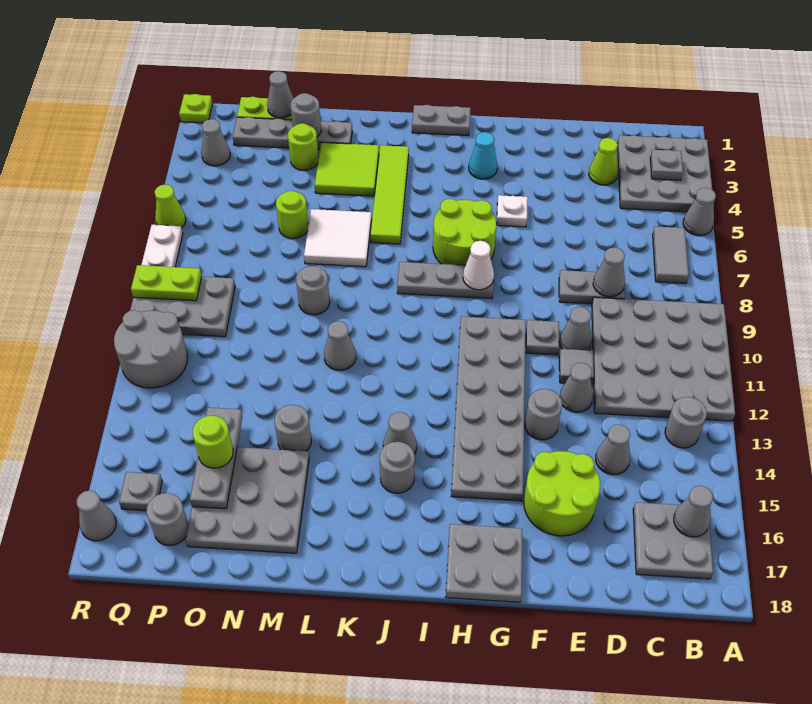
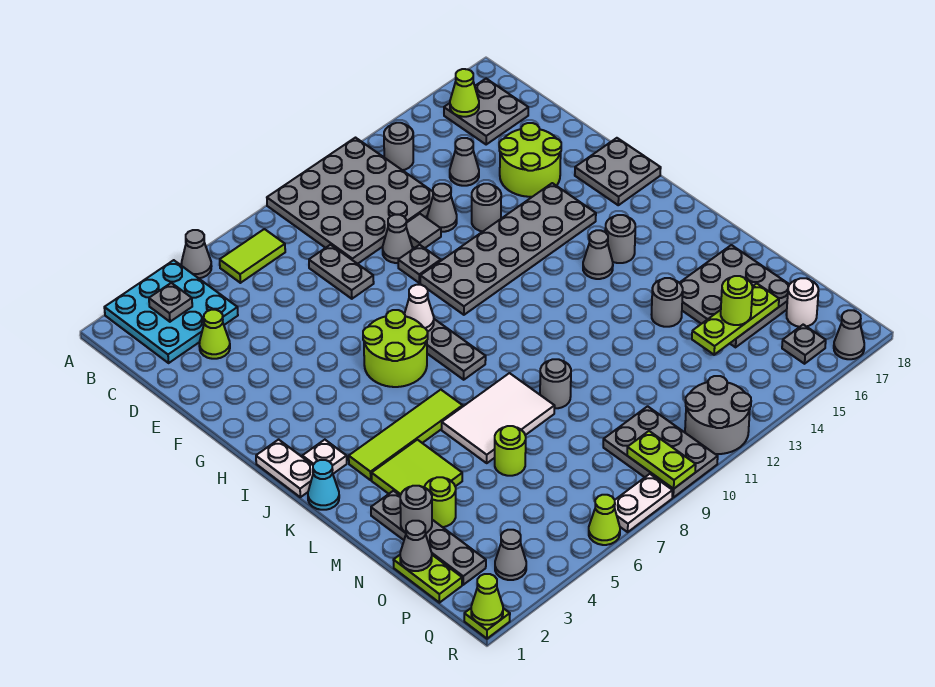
grey 3x3 plate [617,135,712,212] -> cyan 3x3 plate [104,260,238,363]
grey 1x2 tile [653,226,689,283] -> lime 1x2 tile [220,229,285,283]
grey 1x1 cone [674,486,713,537] -> lime 1x1 cone [450,69,479,117]
grey 1x1 cone [593,248,625,297] -> none
white 1x1 plate [497,195,528,227] -> white 1x1 plate moved to [302,440,347,474]
cyan 1x1 cone [469,132,497,179] -> cyan 1x1 cone moved to [308,460,339,510]
grey 1x2 plate [412,105,471,136] -> white 1x2 plate [256,440,313,497]
white 2x2 tile [304,209,372,267] -> white 2x3 tile [442,373,555,463]
grey 1x1 cone [324,321,356,370] -> none
grey 1x3 plate [190,408,242,509] -> lime 1x3 plate [692,283,779,355]
grey 1x1 round brick [146,493,189,545] -> white 1x1 round brick [786,278,818,327]
none -> lime 1x1 cone [471,574,503,625]

